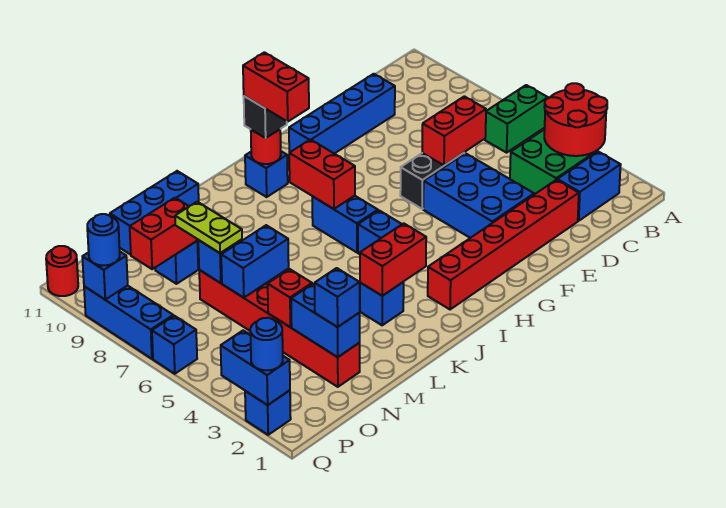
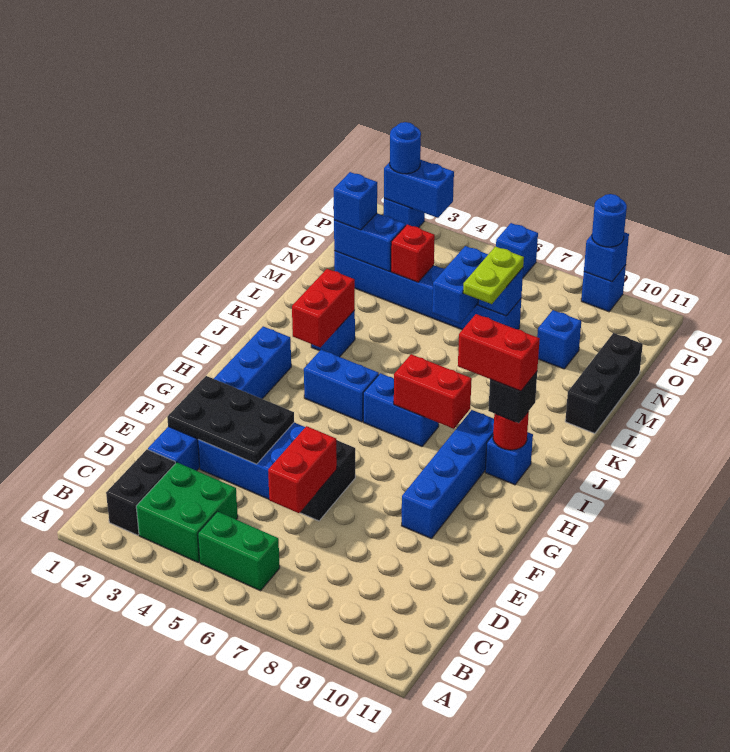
red 2x2 round brick [544,83,607,156] -> none
green 1x2 brick [485,85,548,153] -> green 1x2 brick turned to [198,511,280,591]
blue 1x2 brick [557,152,621,221] -> black 1x2 brick [106,449,175,535]
red 1x6 brick [428,180,579,310] -> blue 1x6 brick [148,326,291,471]
blue 1x4 brick [289,74,395,154] -> blue 1x4 brick moved to [401,410,494,539]
none -> black 2x3 plate [167,376,294,464]
blue 1x3 brick [110,171,199,255] -> black 1x3 brick [565,333,643,433]
red 1x6 brick [199,270,360,387] -> blue 1x6 brick [334,251,521,330]
lime 1x2 plate [175,202,242,253] -> lime 1x2 plate turned to [463,247,524,304]
red 1x2 brick [130,198,197,269] -> none
blue 1x3 brick [84,286,173,359] -> blue 1x1 brick [581,265,626,312]
red 1x1 round brick [46,246,78,296] -> none

